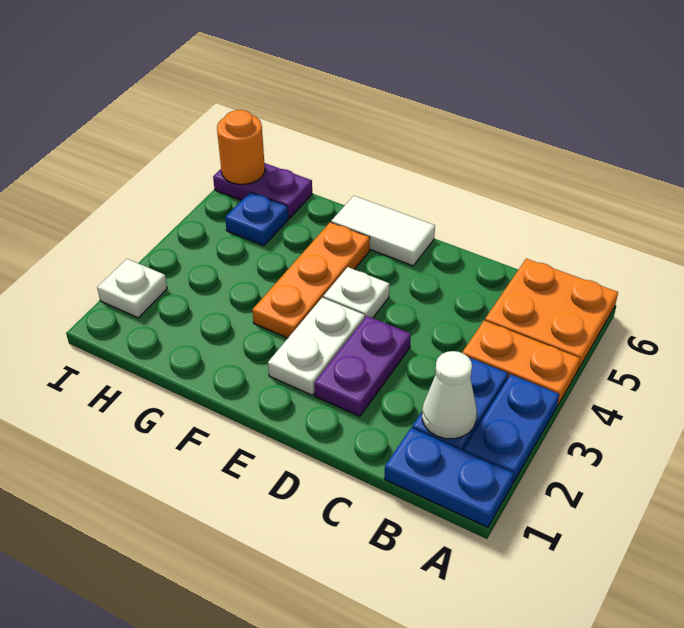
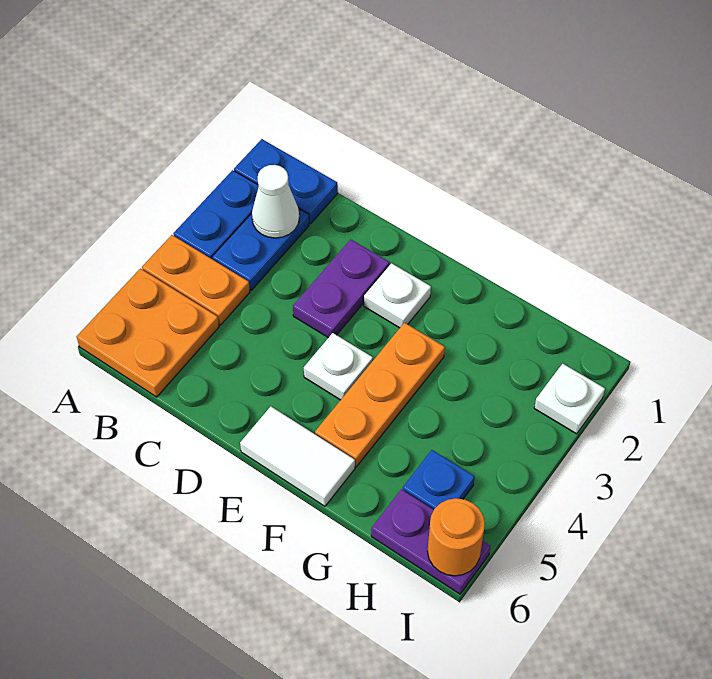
white 1x2 plate [268,298,365,395] -> white 1x1 plate [364,263,431,328]

